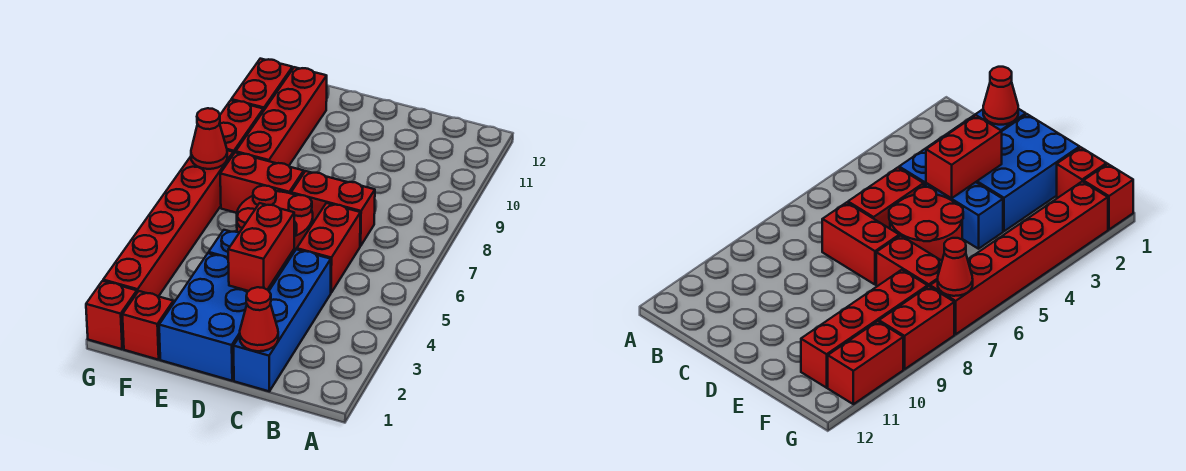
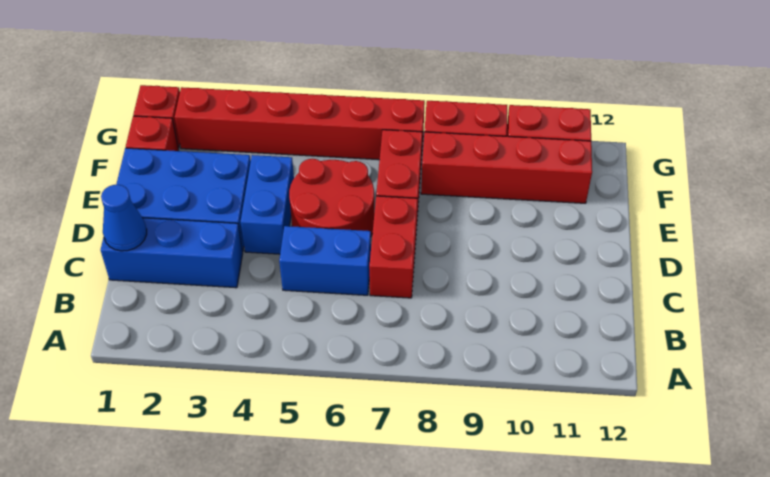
blue 1x4 brick [234,249,331,391] -> blue 1x3 brick [101,218,243,288]
red 1x1 cone [240,287,278,351] -> blue 1x1 cone [101,185,147,251]
red 1x2 brick [297,203,360,293] -> blue 1x2 brick [279,226,371,295]
red 1x2 brick [228,203,294,291] -> none
red 1x1 cone [191,108,227,169] -> none

